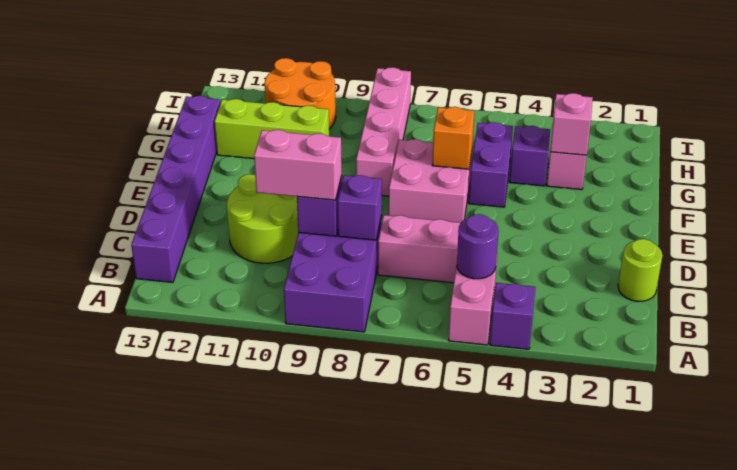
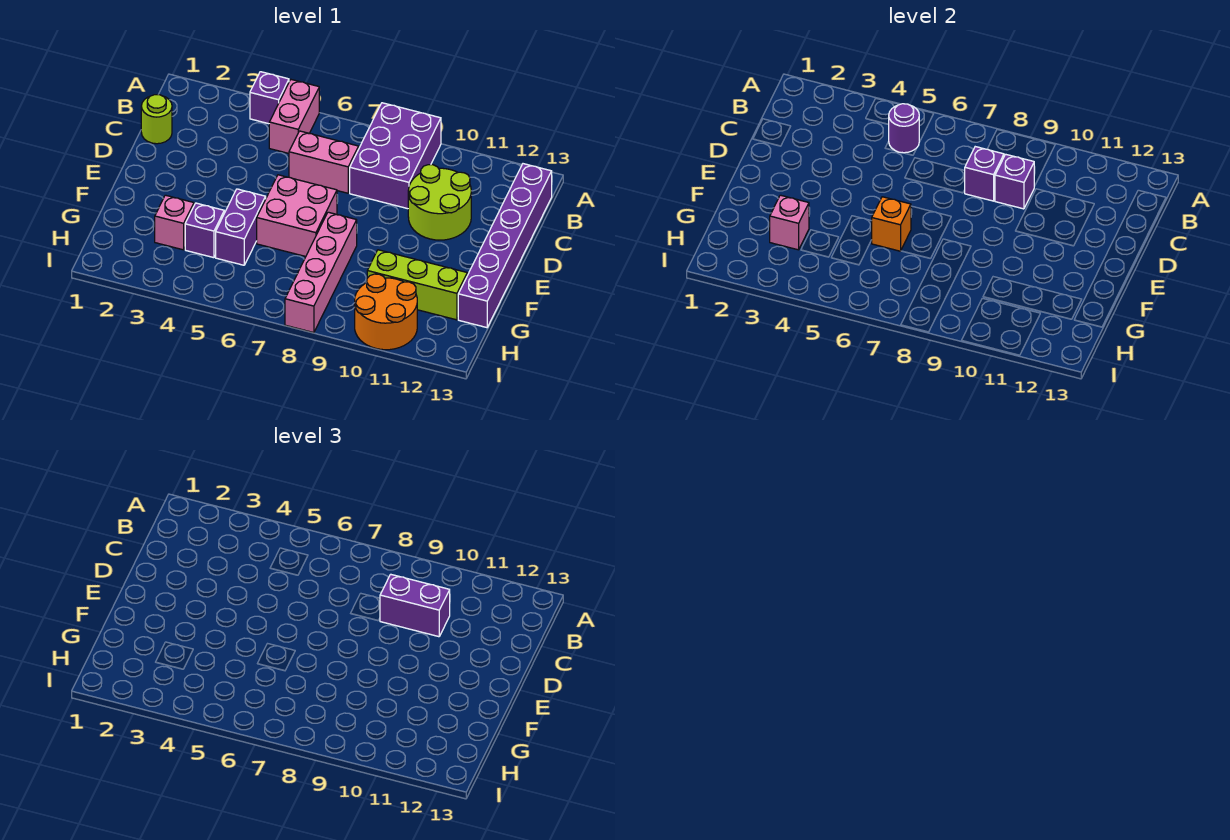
pink 1x2 brick [254,130,342,200] -> purple 1x2 brick [380,574,450,637]

